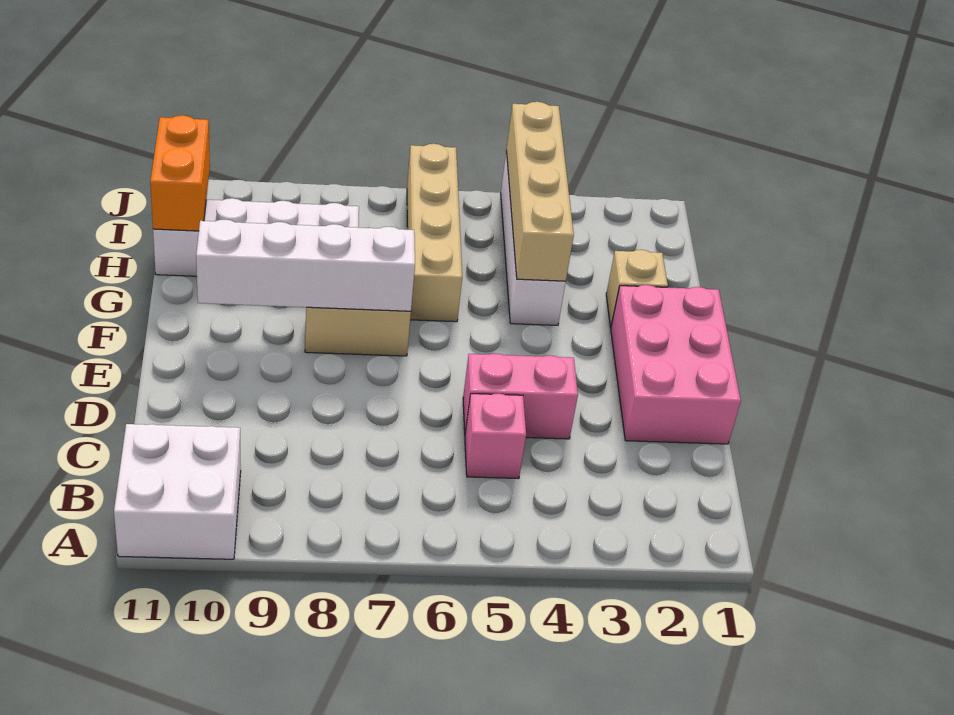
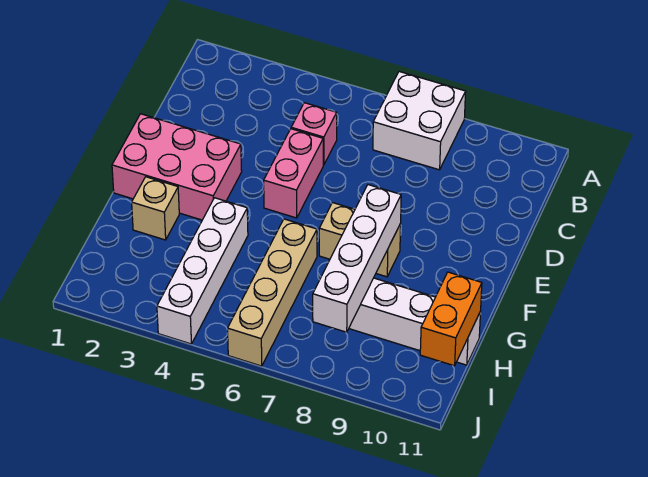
white 2x2 brick [114,424,241,559] -> white 2x2 brick moved to [373,72,466,170]
pink 2x3 brick [611,285,741,444] -> pink 2x3 brick turned to [112,114,242,220]
pink 1x2 brick [463,354,578,439] -> pink 1x2 brick turned to [264,129,323,218]
white 1x4 brick [196,220,415,311] -> white 1x4 brick turned to [313,185,401,332]
tan 1x4 brick [506,102,574,281] -> none

